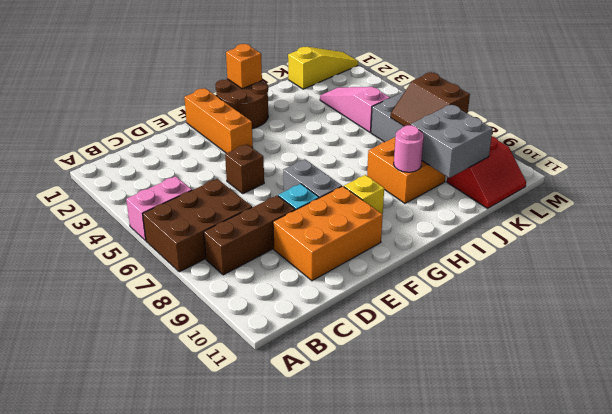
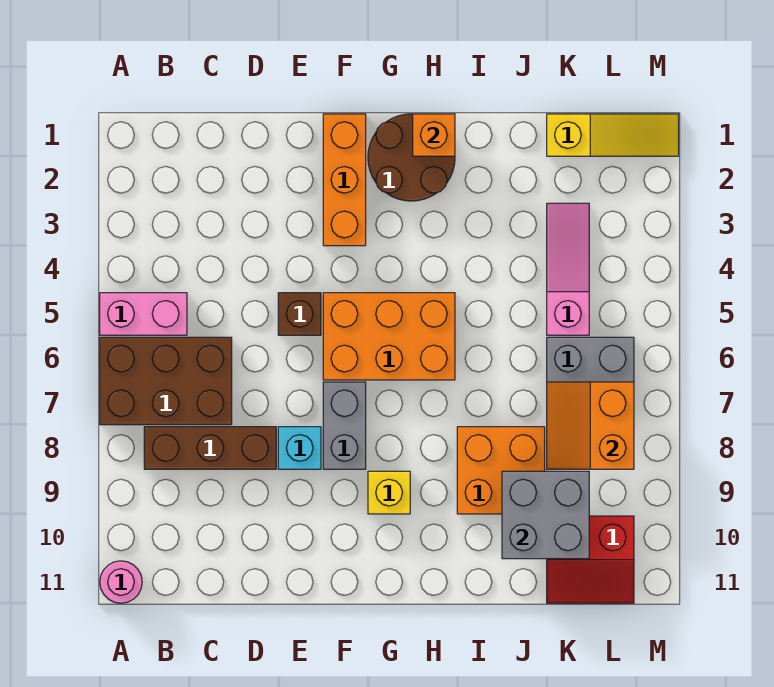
orange 2x3 brick [273,186,383,281] -> orange 2x3 brick moved to [323,293,455,380]
pink 1x1 round brick [394,125,424,172] -> pink 1x1 round brick moved to [100,561,142,603]
brown 2x2 slope [391,72,470,126] -> orange 2x2 slope [547,382,634,469]

